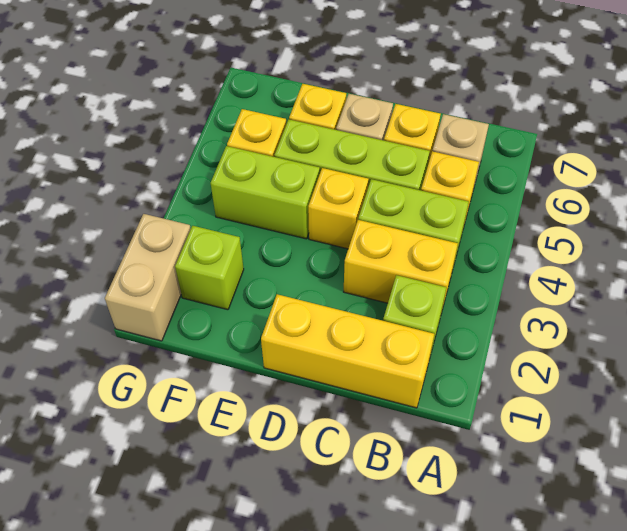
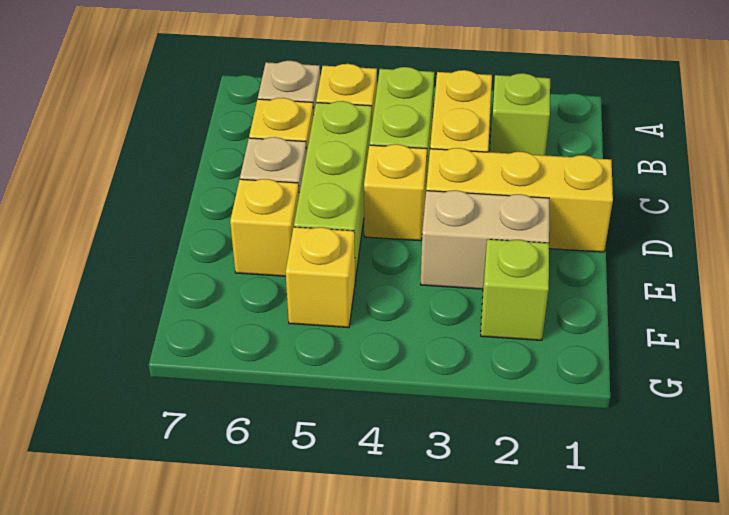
yellow 1x3 brick [261,294,434,408] -> yellow 1x3 brick turned to [426,148,613,252]
lime 1x2 brick [211,146,320,239] -> none
tan 1x2 brick [105,214,191,341] -> tan 1x2 brick moved to [421,190,549,289]

